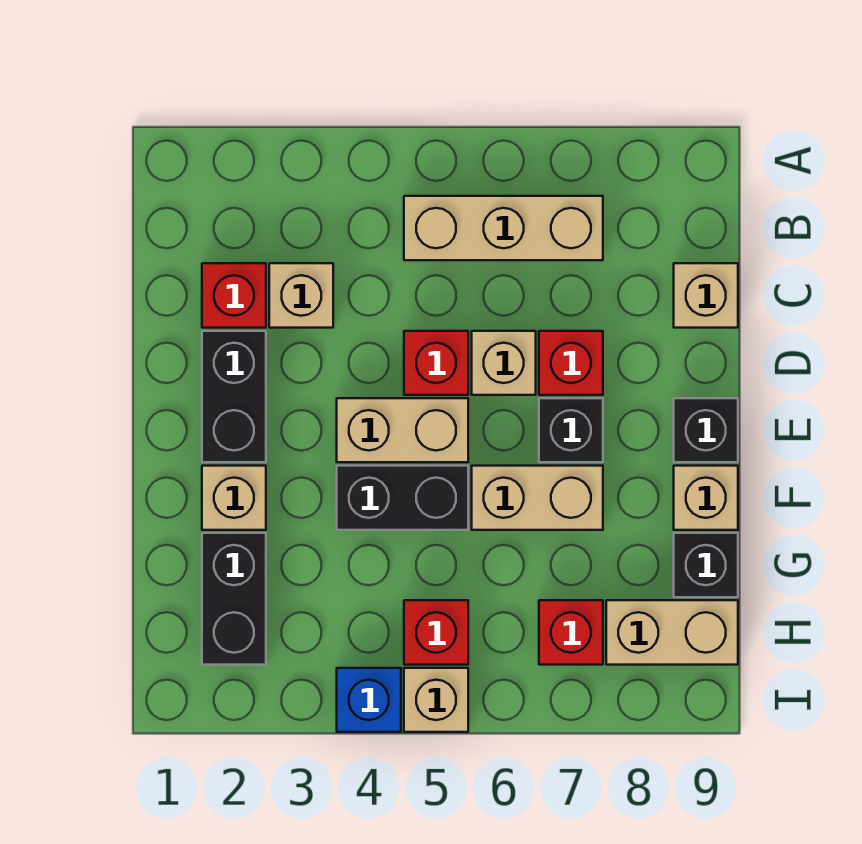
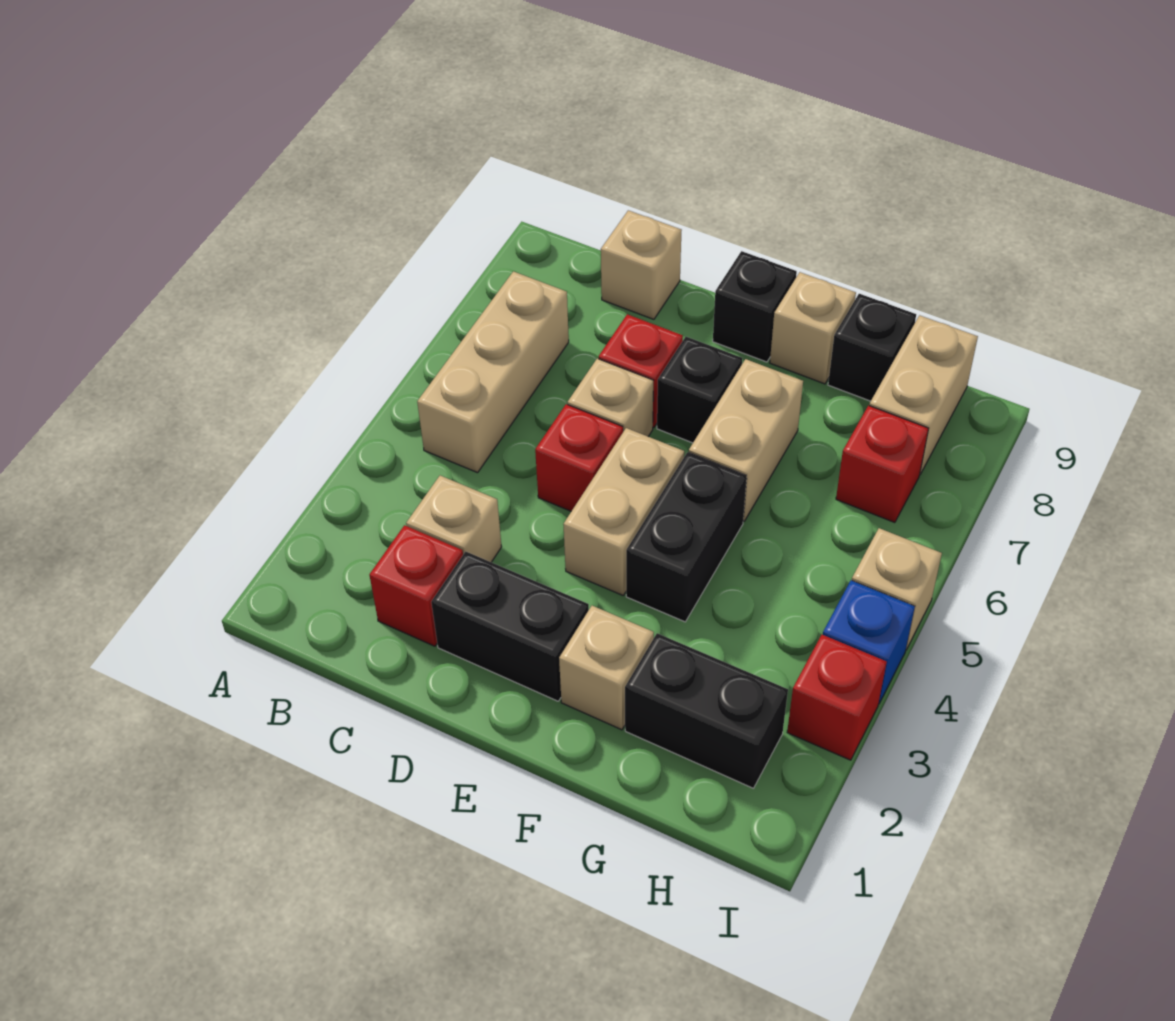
red 1x1 brick [404,600,468,665] -> red 1x1 brick moved to [787,635,887,760]

